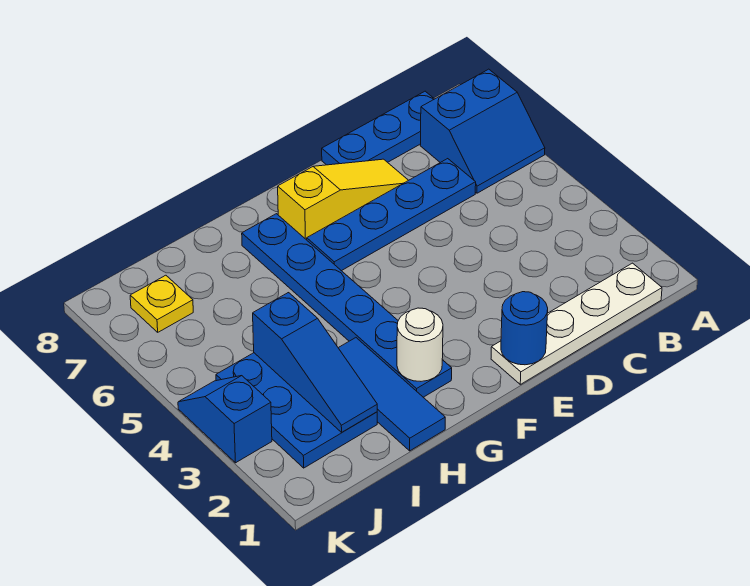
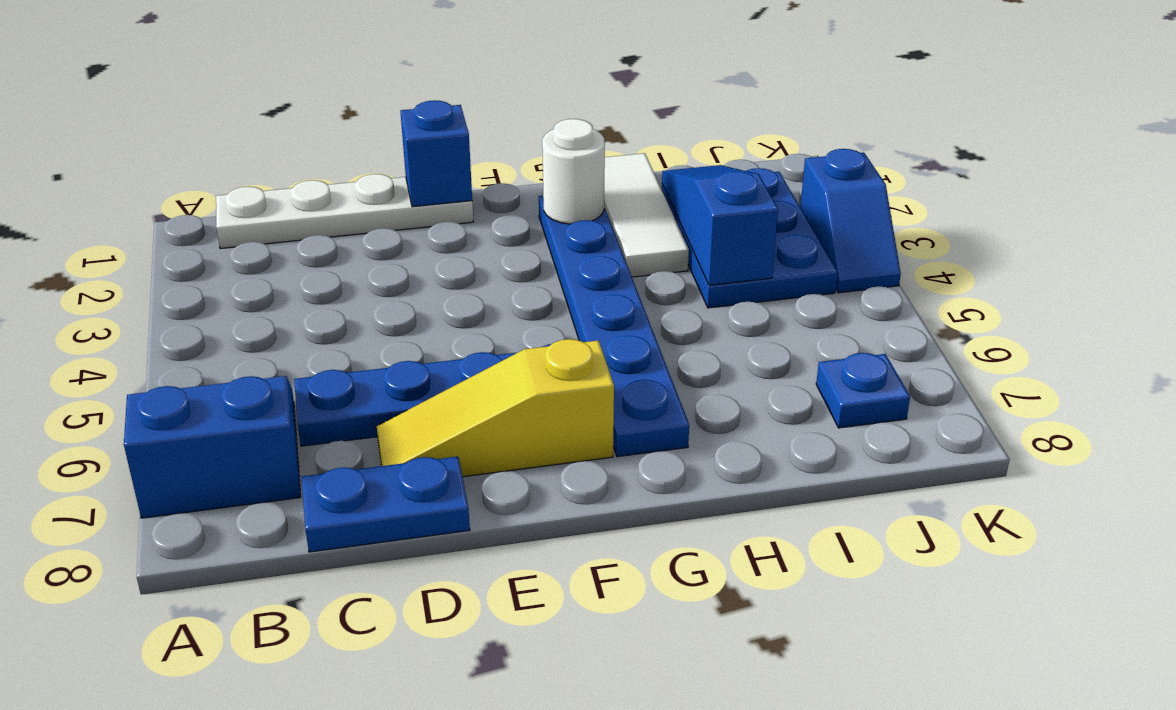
blue 1x3 plate [322,91,434,165] -> blue 1x2 plate [302,457,470,552]
blue 1x1 round brick [501,292,548,365] -> blue 1x1 brick [400,100,472,207]
blue 1x3 tile [339,338,445,451] -> white 1x3 tile [604,153,689,277]
yellow 1x1 plate [130,275,193,332] -> blue 1x1 plate [816,353,910,428]

